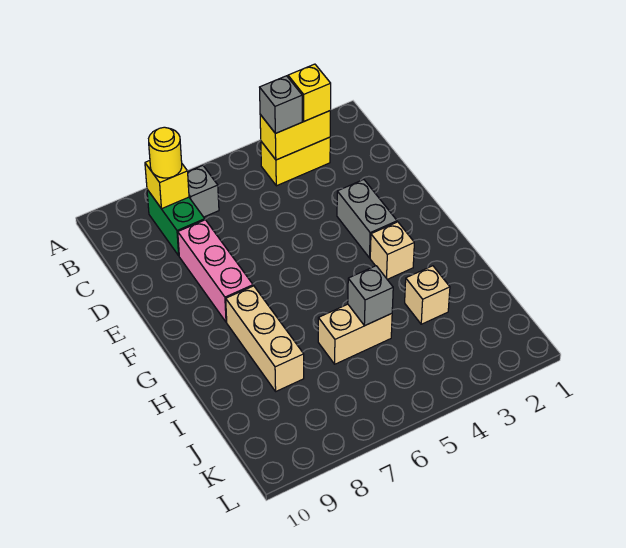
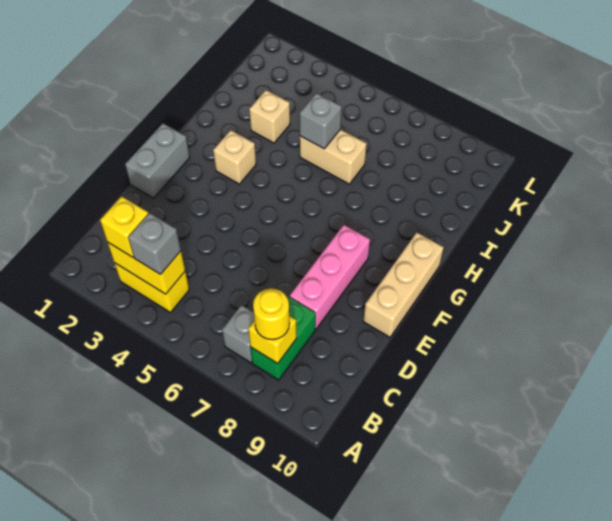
grey 1x2 brick [337,180,397,258] -> grey 1x2 brick moved to [125,123,190,198]
tan 1x3 brick [226,286,304,391] -> tan 1x3 brick moved to [363,232,444,337]

